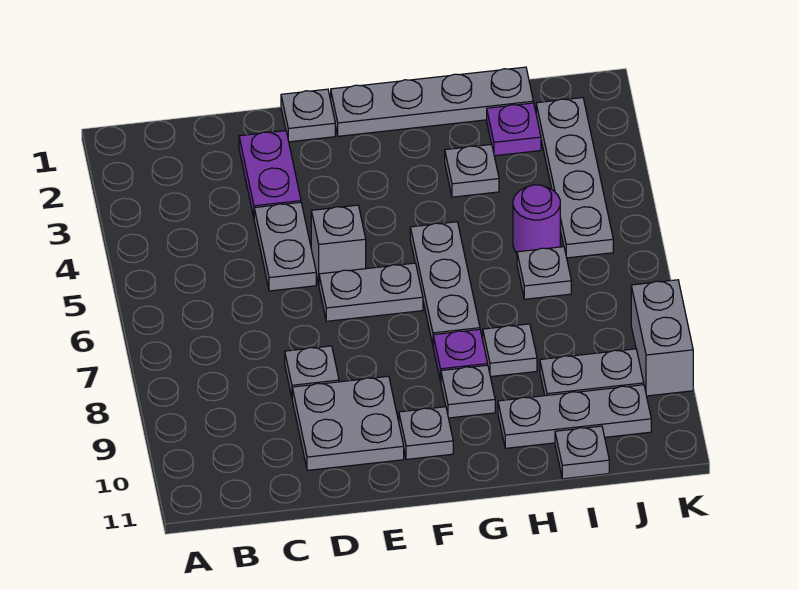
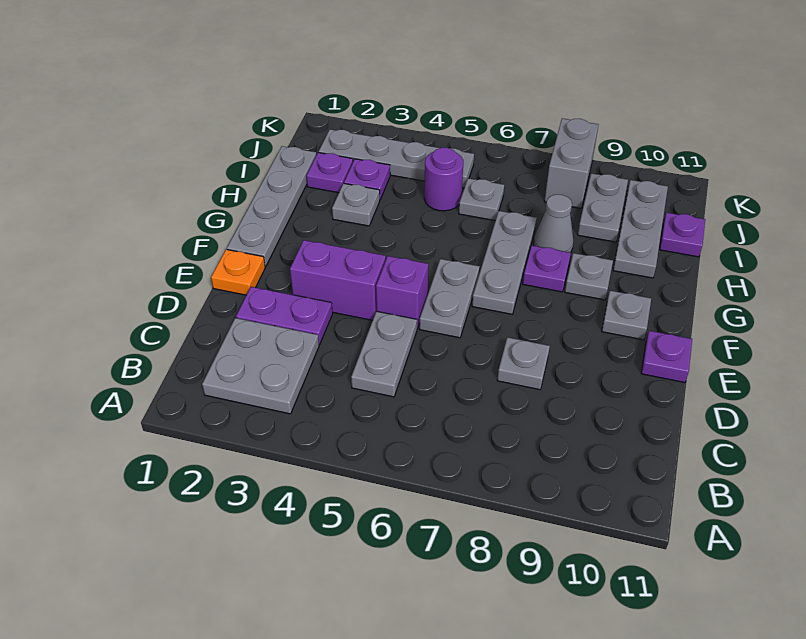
grey 1x2 plate [254,202,316,291] -> grey 1x2 plate turned to [351,311,417,397]
grey 2x2 plate [292,376,404,470] -> grey 2x2 plate moved to [202,318,319,414]
grey 1x1 plate [281,89,335,142] -> orange 1x1 plate [211,249,265,295]
none -> purple 1x2 brick [290,240,386,320]
grey 1x1 brick [311,205,366,284] -> purple 1x1 brick [376,256,428,329]
none -> purple 1x1 plate [641,331,692,383]
grey 1x3 plate [410,222,480,345] -> grey 1x3 plate turned to [472,211,537,314]
grey 1x1 plate [483,324,537,377] -> grey 1x1 cone [534,195,573,253]
none -> purple 1x1 plate [344,159,390,199]
grey 1x1 plate [555,426,609,479] -> purple 1x1 plate [659,213,705,257]
grey 1x2 brick [631,280,693,396] -> grey 1x2 brick turned to [544,118,599,208]

